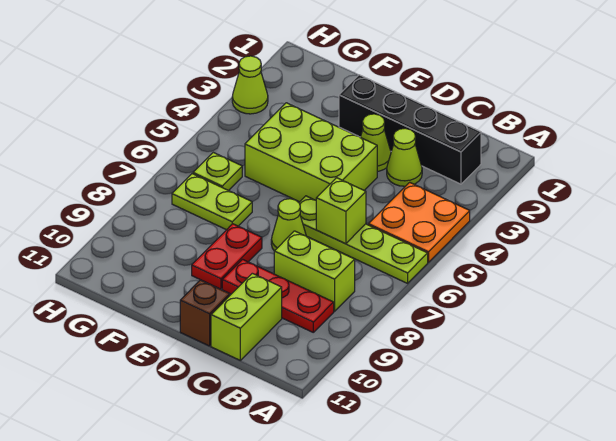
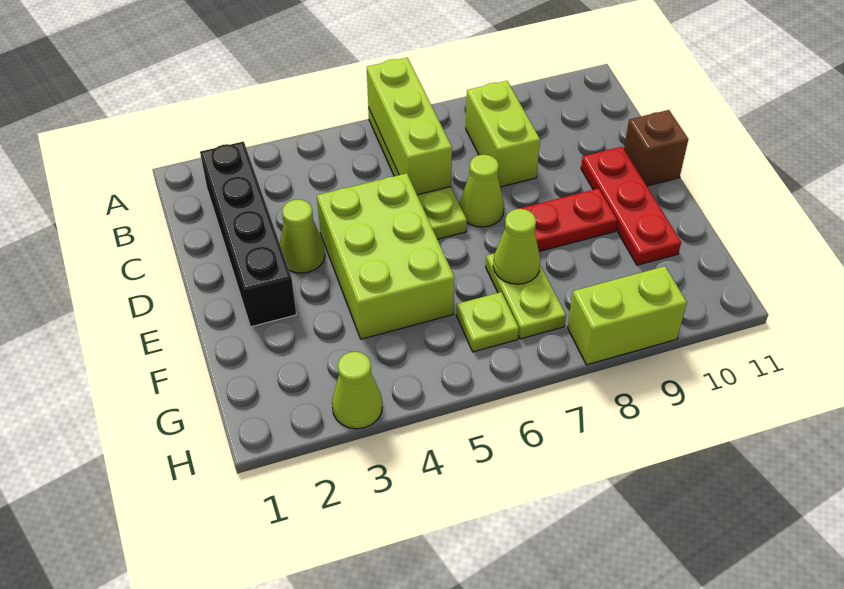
orange 2x2 plate [368,182,470,262] -> none
red 1x3 plate [222,259,334,332] -> red 1x3 plate moved to [581,147,681,265]
lime 1x1 cone [387,128,422,186] -> lime 1x1 cone moved to [493,209,541,284]
lime 1x1 brick [316,178,366,244] -> lime 1x3 brick [367,58,452,195]
lime 1x2 brick [211,273,282,360] -> lime 1x2 brick moved to [568,266,687,365]

